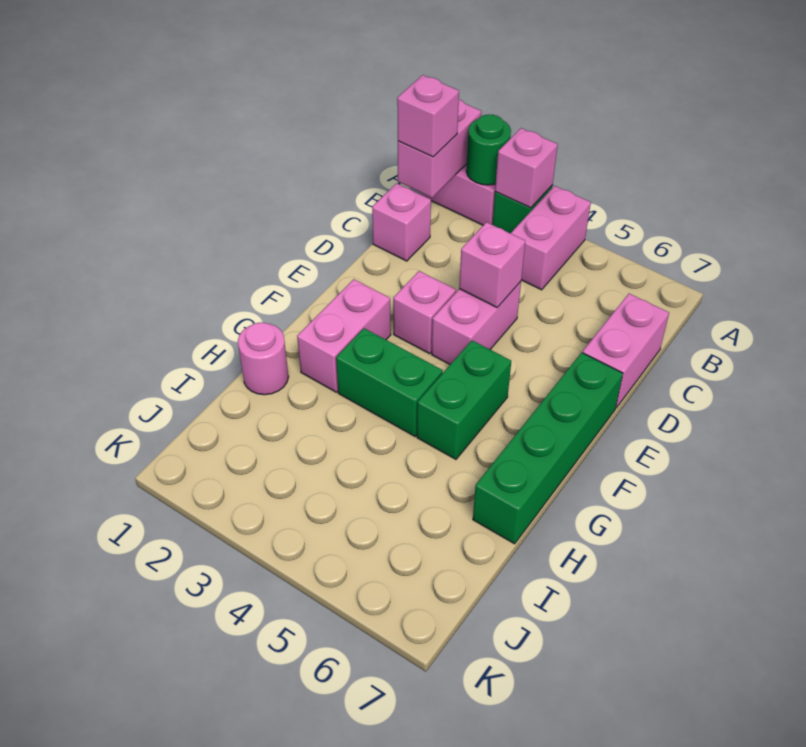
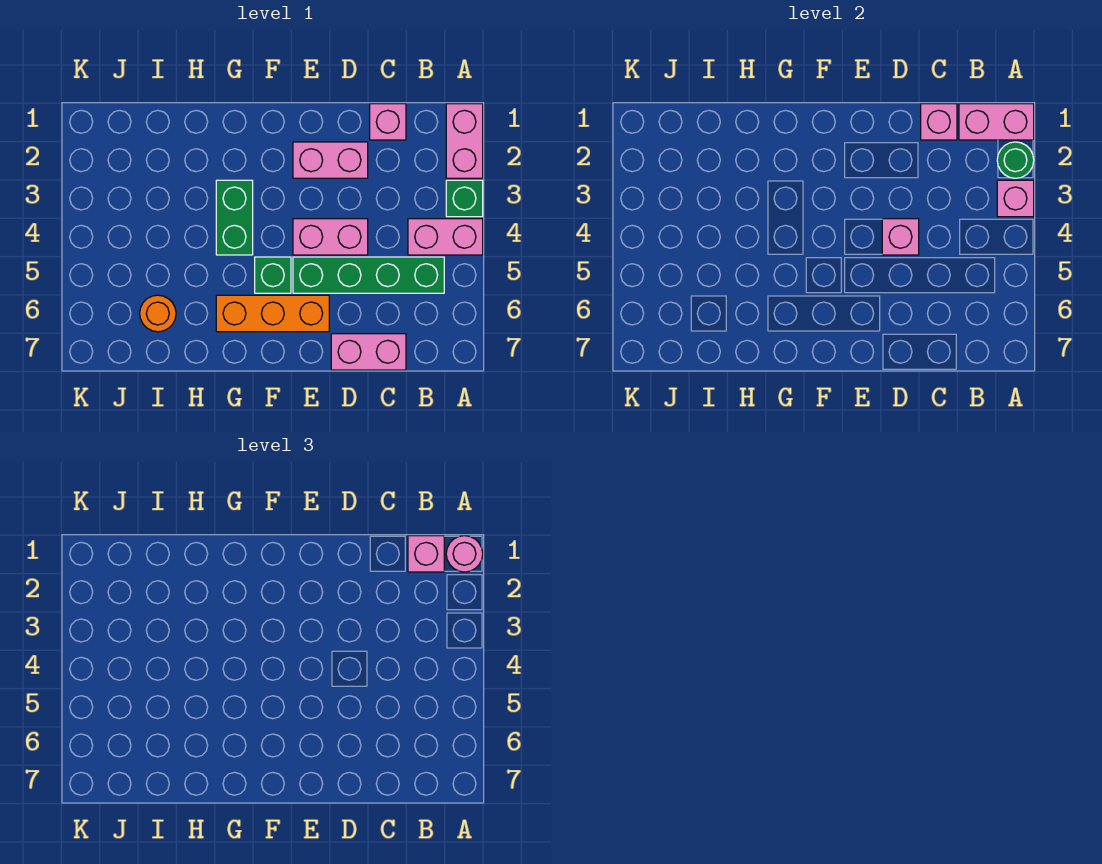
pink 1x1 brick [393,271,456,354] -> pink 1x1 brick moved to [921,104,957,140]
none -> orange 1x3 brick [216,295,329,332]
green 1x4 brick [473,353,623,544] -> green 1x4 brick moved to [293,257,444,293]
pink 1x2 brick [297,279,391,392] -> pink 1x2 brick moved to [293,142,368,178]
green 1x2 brick [417,341,511,459] -> green 1x1 brick [255,257,291,293]
pink 1x1 round brick [238,323,288,395] -> pink 1x1 round brick moved to [446,536,483,572]
none -> orange 1x1 round brick [140,295,176,332]

